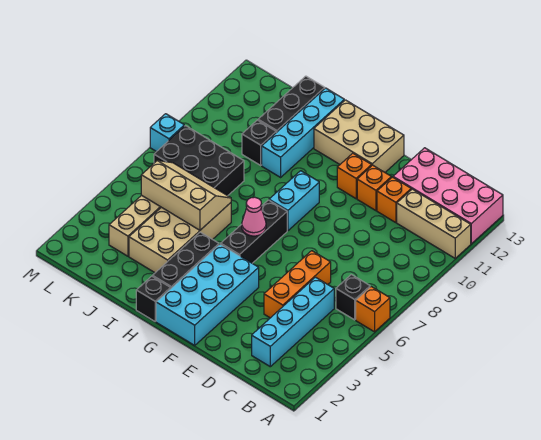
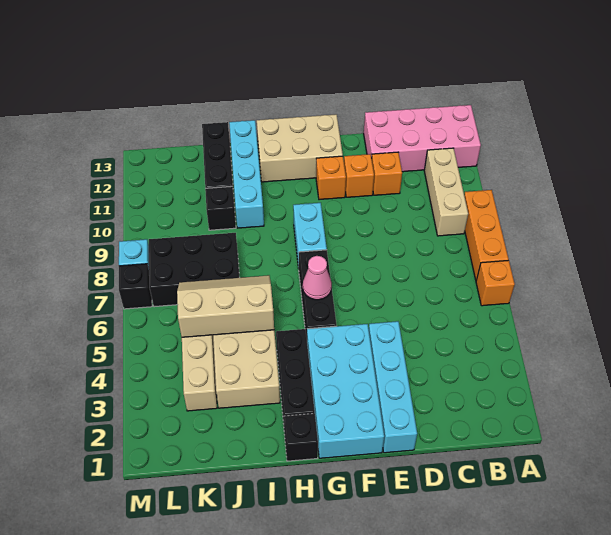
tan 1x3 brick [397,189,471,258] -> tan 1x3 brick turned to [424,148,468,236]
black 1x1 brick [336,275,370,320] -> black 1x1 brick moved to [119,264,152,309]
cyan 1x4 brick [252,277,334,367] -> cyan 1x4 brick moved to [369,321,417,453]
orange 1x3 brick [264,251,331,318] -> orange 1x3 brick moved to [464,190,509,280]

